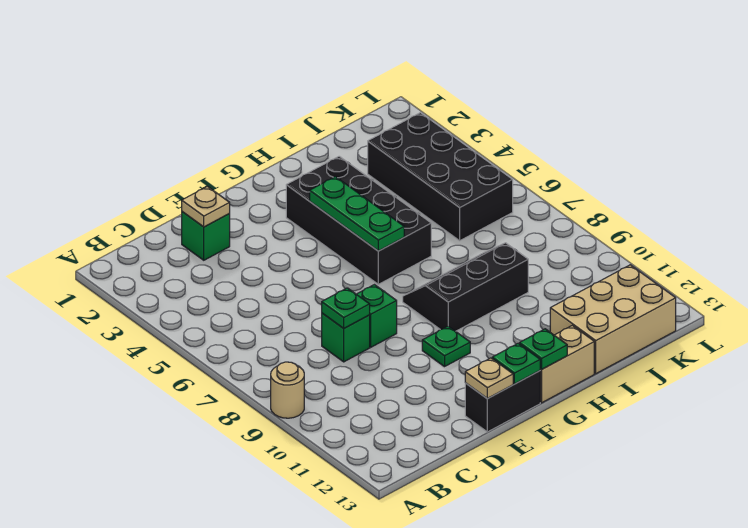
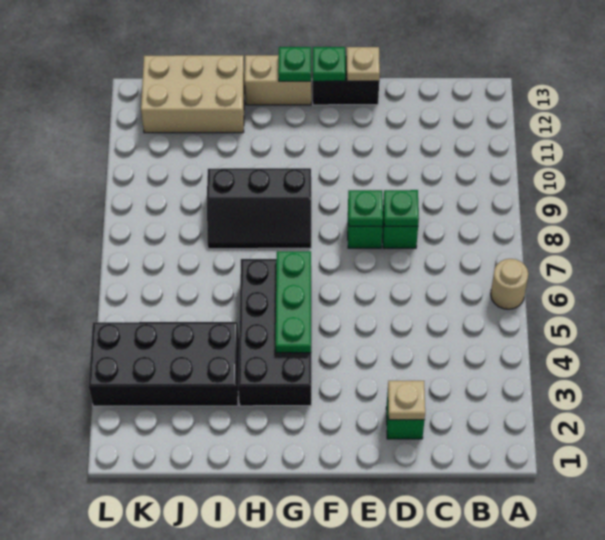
tan 1x1 round brick [271,362,304,418] -> tan 1x1 round brick moved to [491,259,528,309]
green 1x1 plate [422,326,470,367] -> green 1x1 plate moved to [348,190,383,226]
black 2x4 brick [368,113,513,241] -> black 2x4 brick turned to [89,322,239,406]

